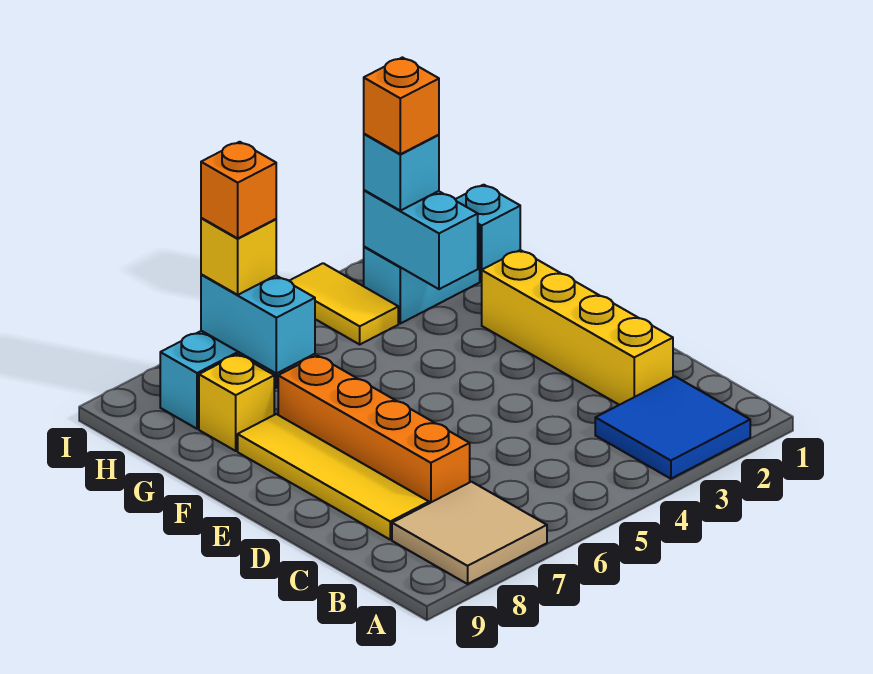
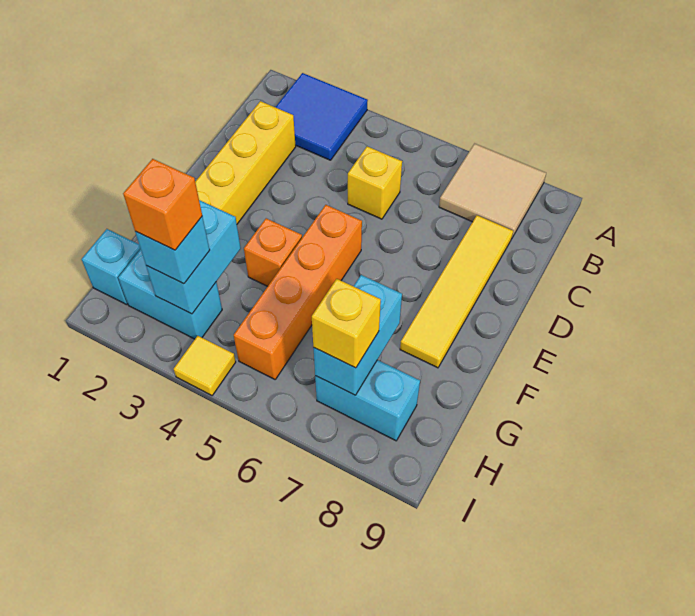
orange 1x4 brick [278,356,470,503] -> orange 1x4 brick moved to [234,205,362,379]
yellow 1x1 brick [199,354,274,451] -> yellow 1x1 brick moved to [348,146,402,219]
yellow 1x2 tile [290,263,398,344] -> yellow 1x1 tile [174,336,236,396]
orange 1x1 brick [201,142,276,238] -> orange 1x1 brick moved to [244,218,302,286]

